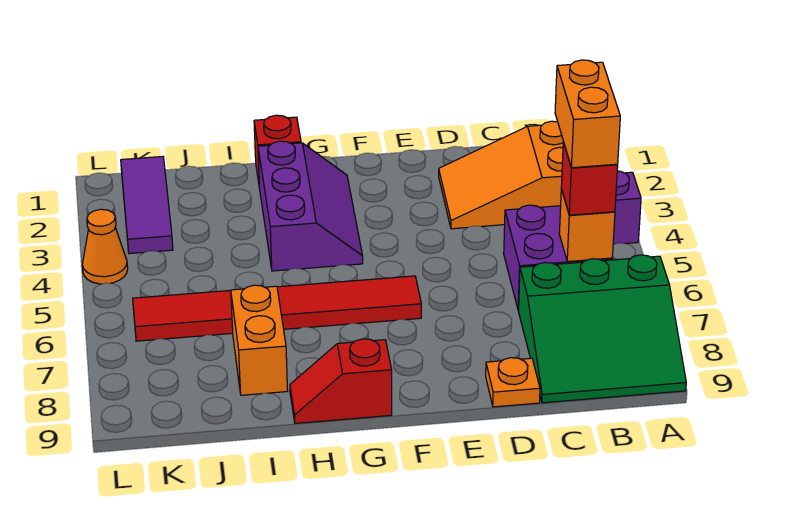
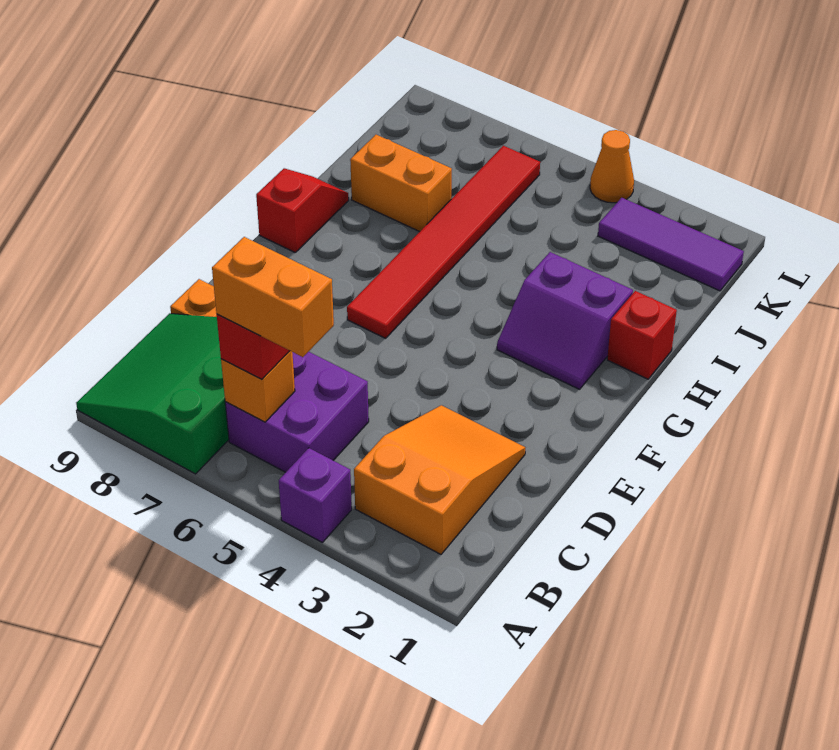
purple 2x3 slope [258,141,363,271] -> purple 2x2 slope [497,252,633,389]

